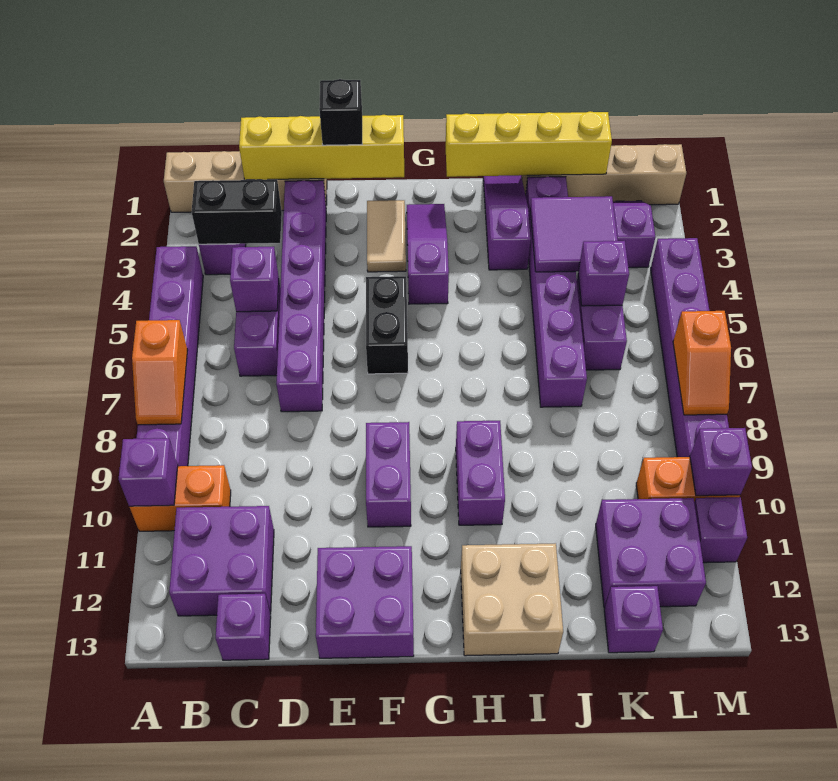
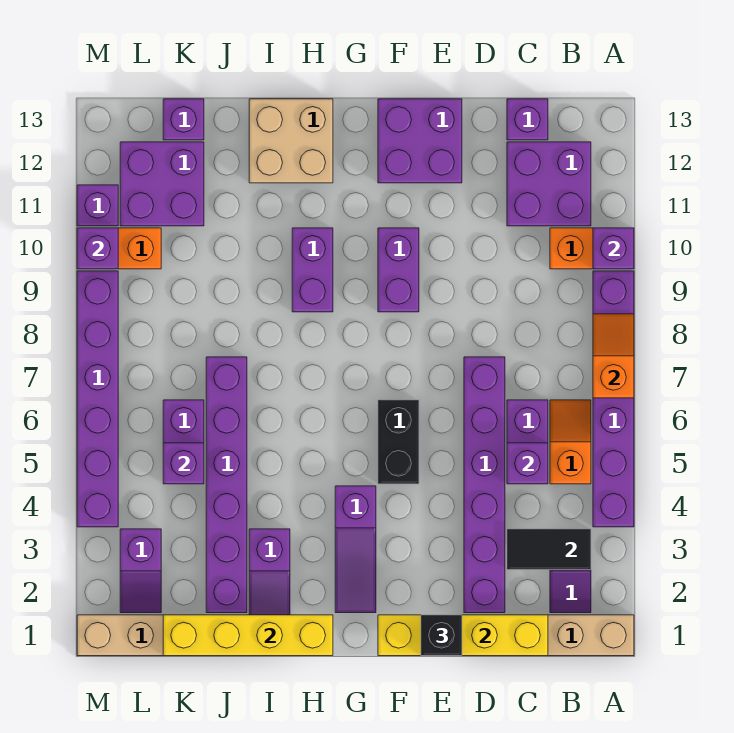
black 1x2 brick [192,180,282,244] -> black 1x2 tile [507,529,591,570]
tan 1x2 tile [367,200,406,272] -> none
purple 2x2 tile [530,196,618,272] -> none
orange 1x2 slope [673,311,731,415] -> orange 1x2 slope moved to [550,400,591,484]

